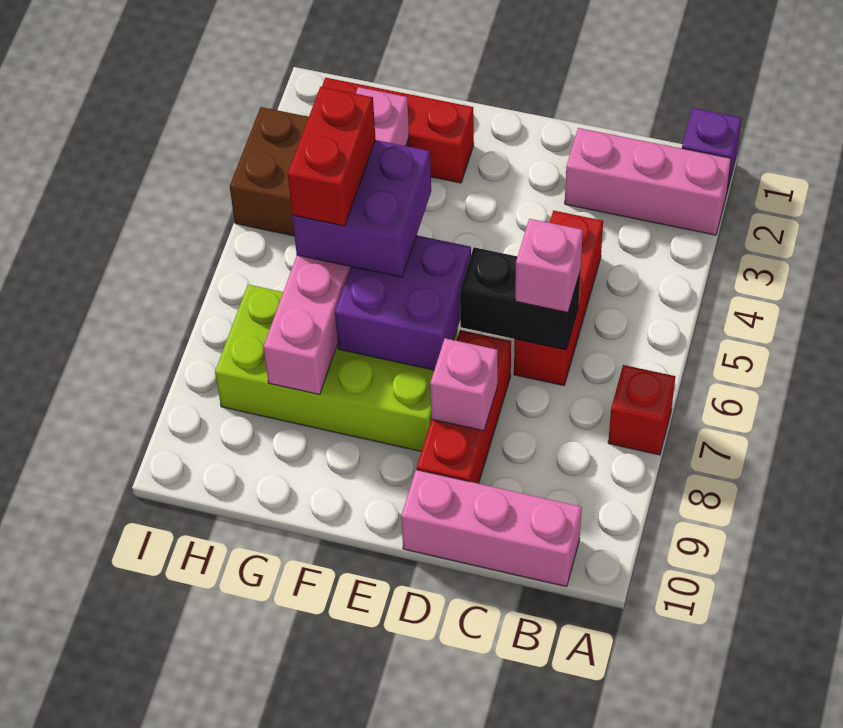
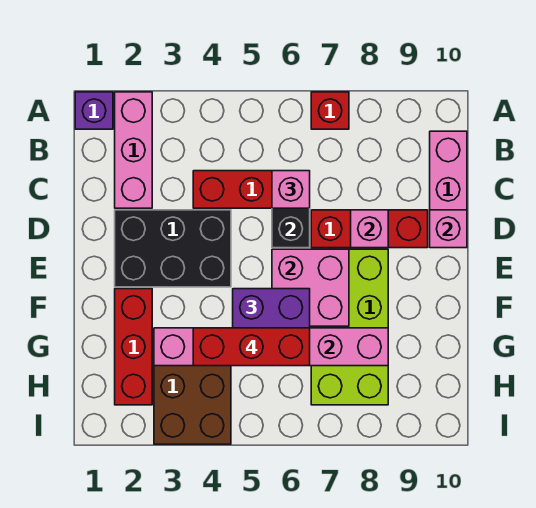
none -> black 2x3 brick [115,210,231,287]
none -> pink 1x1 brick [430,210,467,248]
purple 2x2 brick [335,236,471,370] -> pink 2x2 brick [272,249,349,326]
red 1x2 brick [288,87,376,226] -> red 1x3 brick [193,328,310,366]

